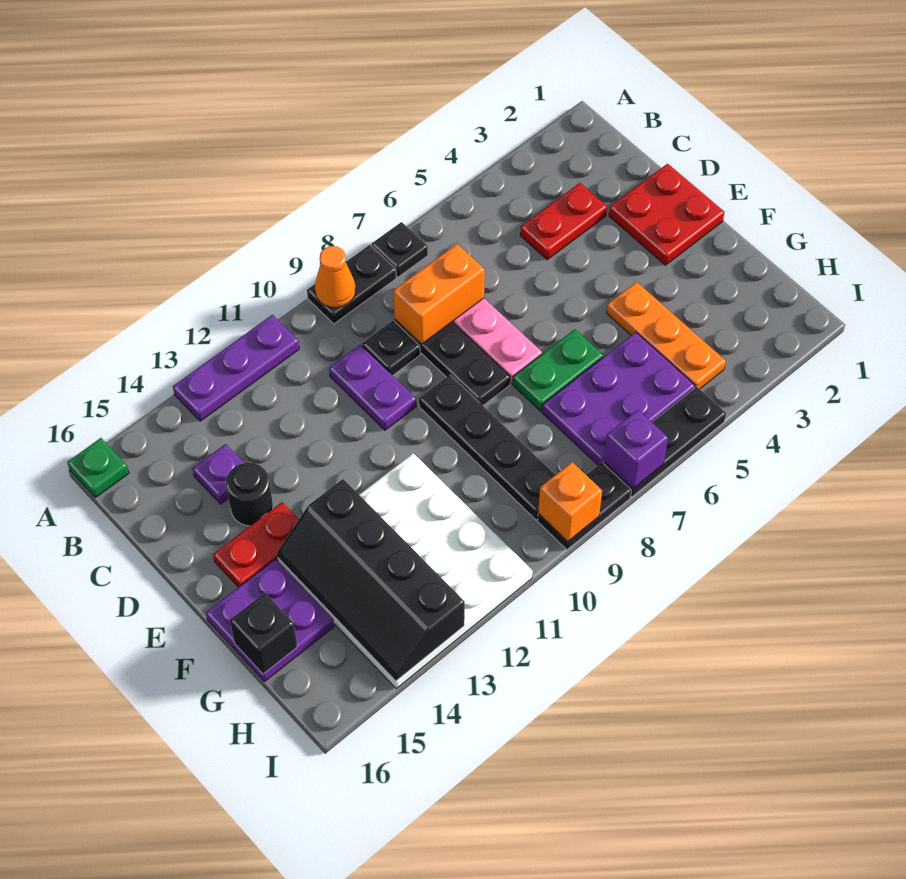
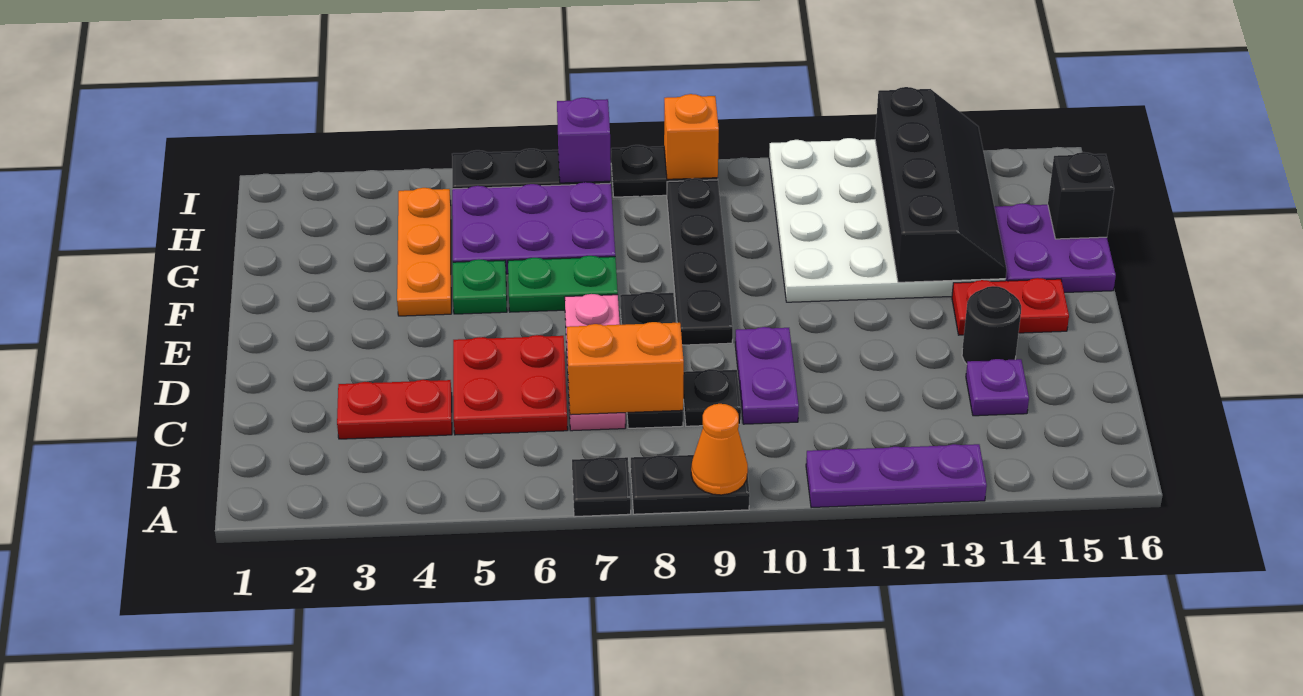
green 1x1 plate [67,438,129,498] -> green 1x1 plate moved to [453,259,507,314]
red 2x2 plate [609,164,725,265] -> red 2x2 plate moved to [453,335,568,435]

